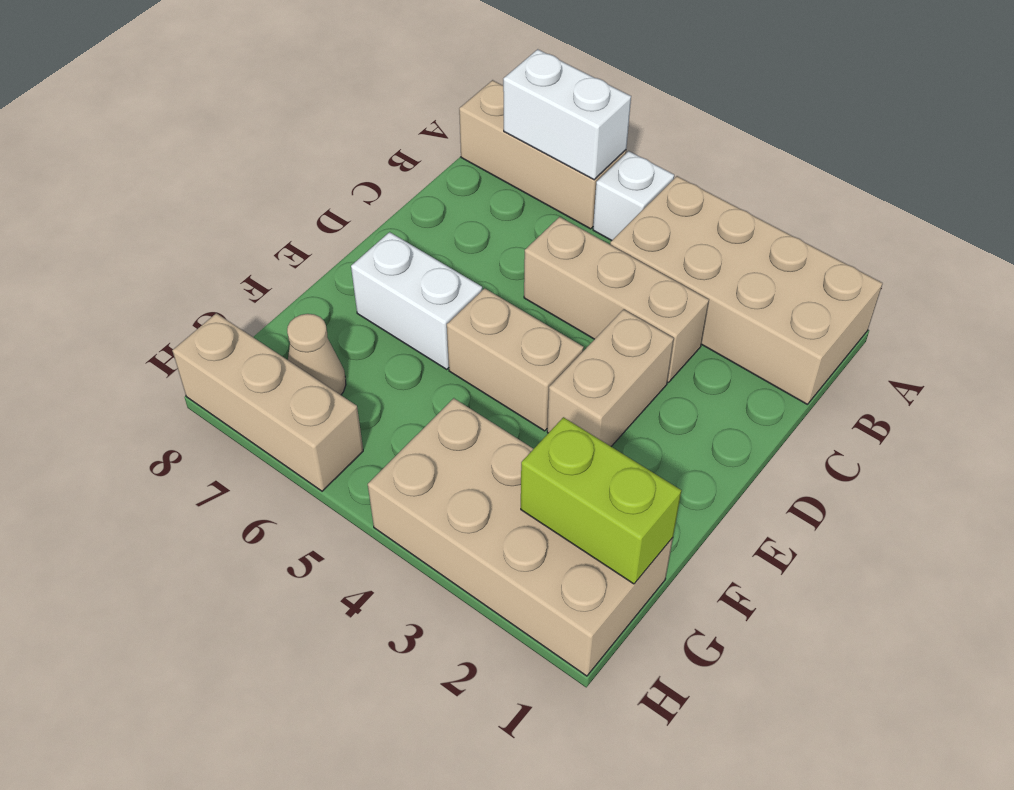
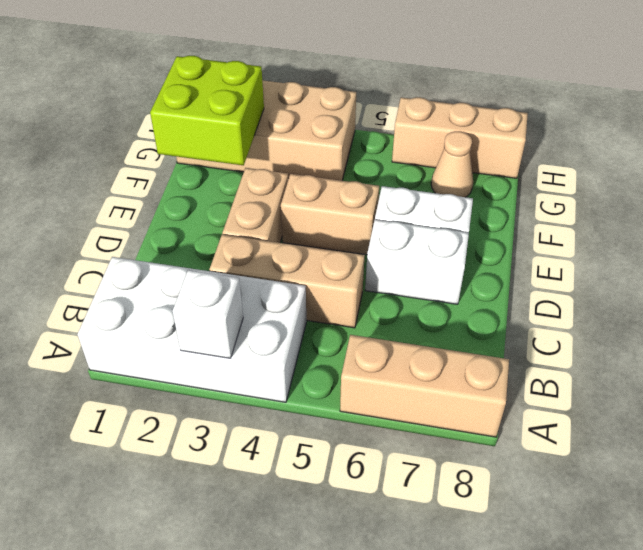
tan 2x4 brick [610,176,883,404] -> white 2x4 brick [78,257,306,402]
white 1x1 brick [593,151,674,241] -> white 1x1 brick moved to [173,270,243,358]
white 1x2 brick [503,49,631,180] -> white 1x2 brick moved to [365,220,469,304]
lime 1x2 brick [521,417,681,584] -> lime 2x2 brick [150,56,264,165]

